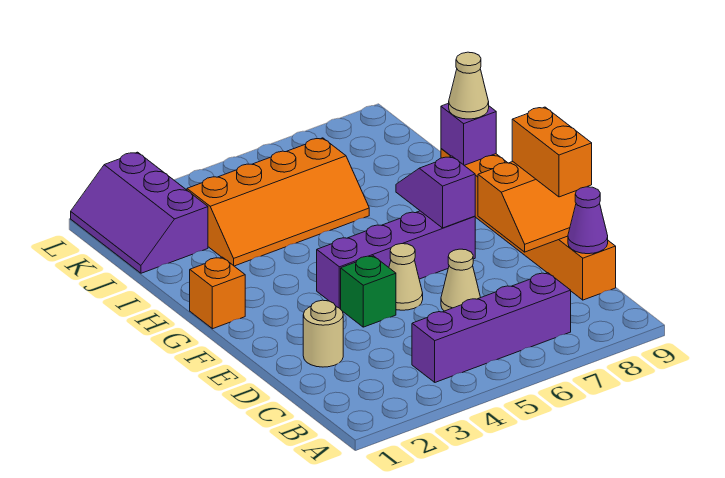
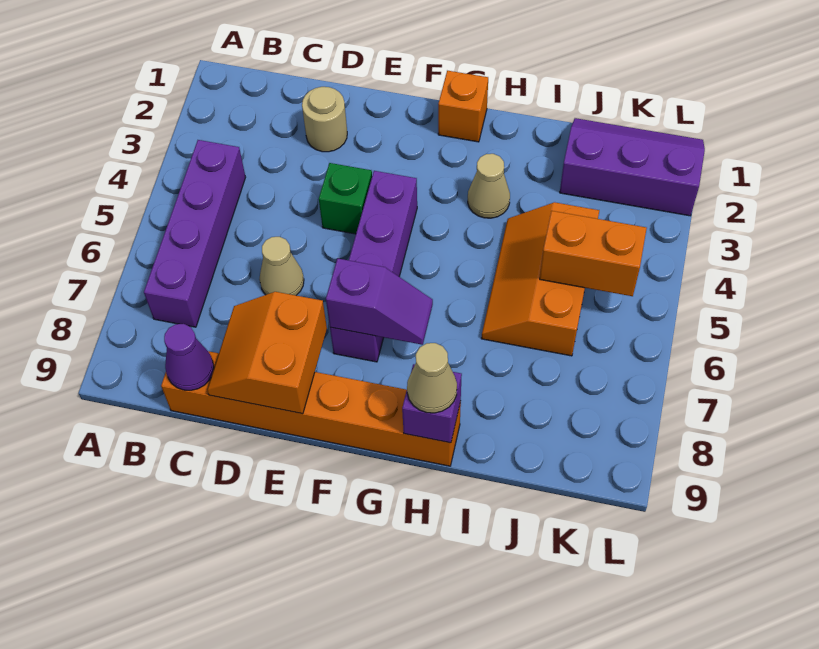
orange 1x2 brick [512,107,592,197] -> orange 1x2 brick moved to [540,211,647,296]
tan 1x1 cone [389,244,423,310] -> tan 1x1 cone moved to [468,154,510,218]
orange 2x4 slope [187,138,369,266] -> orange 2x3 slope [481,202,599,356]

